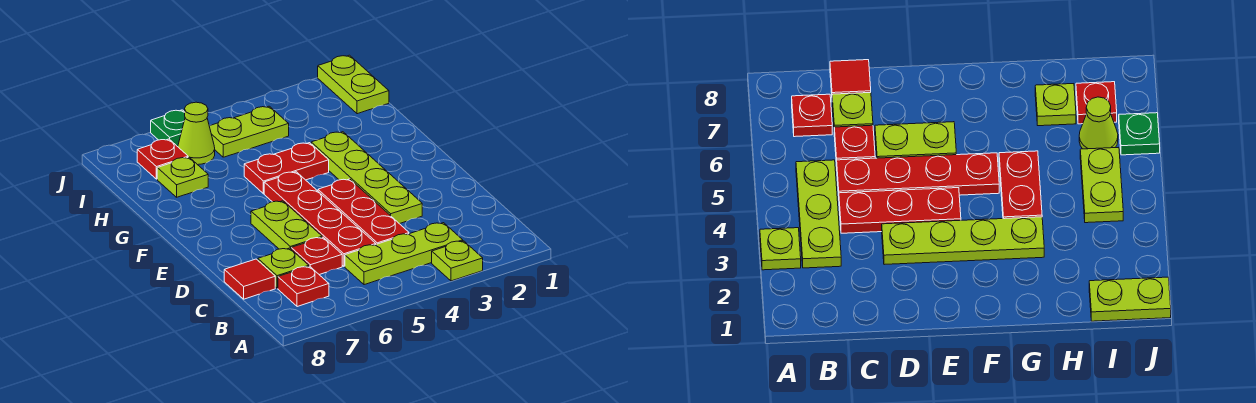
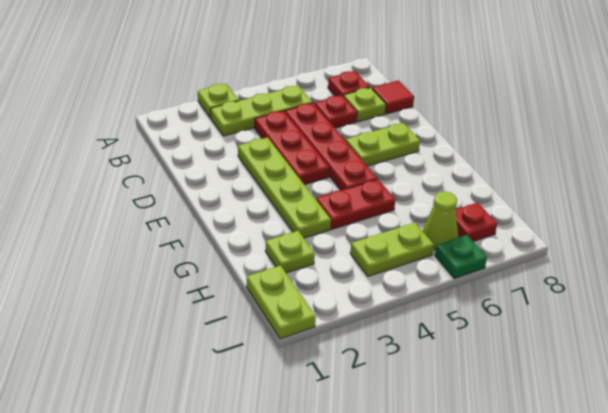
lime 1x2 plate [251,201,322,249] -> lime 1x2 plate turned to [346,123,420,166]
lime 1x1 plate [157,157,208,197] -> lime 1x1 plate moved to [265,231,315,273]

